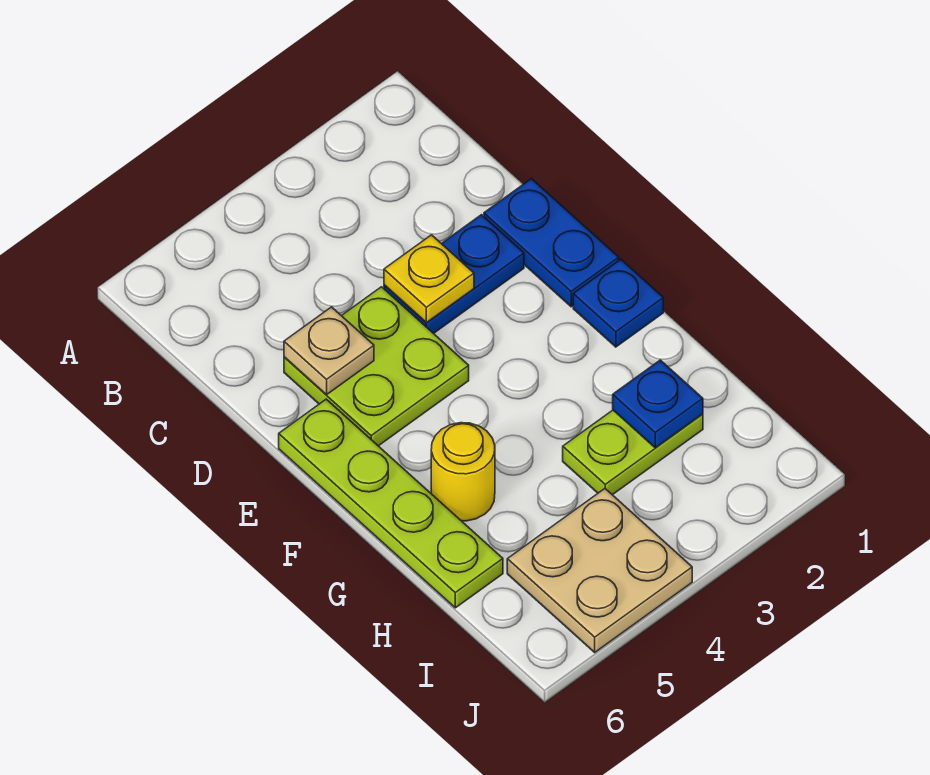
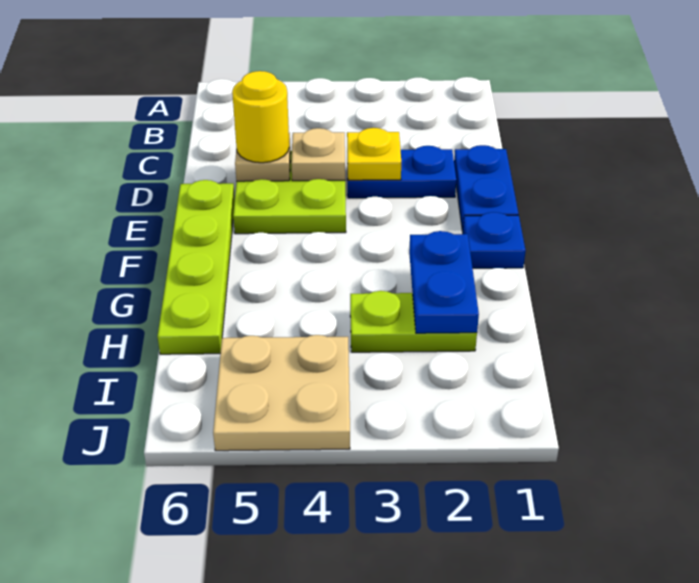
none -> tan 1x1 plate [291,128,345,181]
yellow 1x1 round brick [431,423,495,521] -> yellow 1x1 round brick moved to [232,71,289,163]
blue 1x1 plate [613,360,703,448] -> blue 1x2 plate [409,231,479,333]

